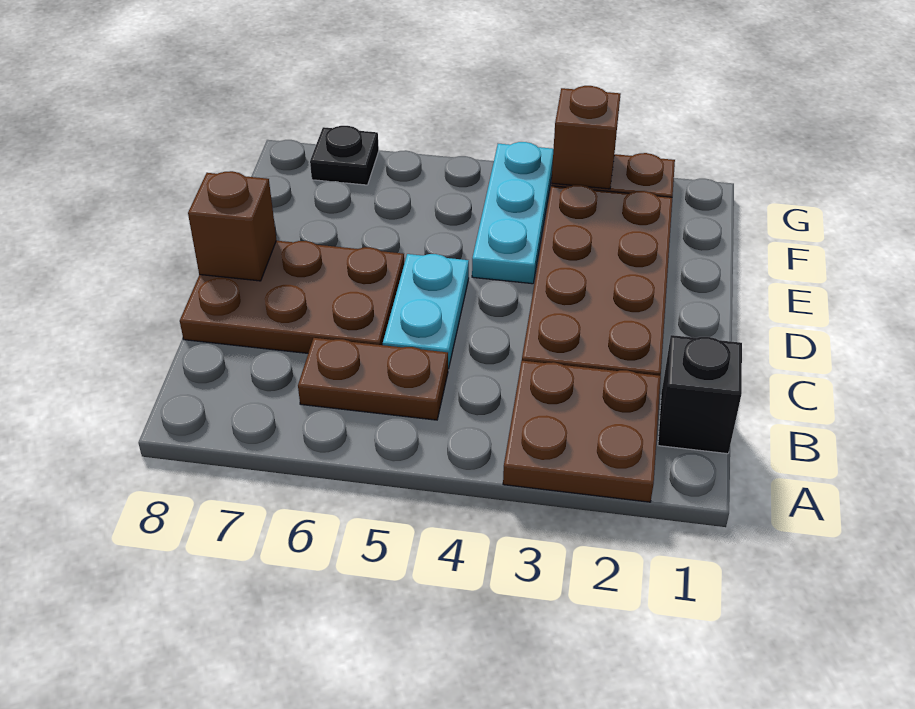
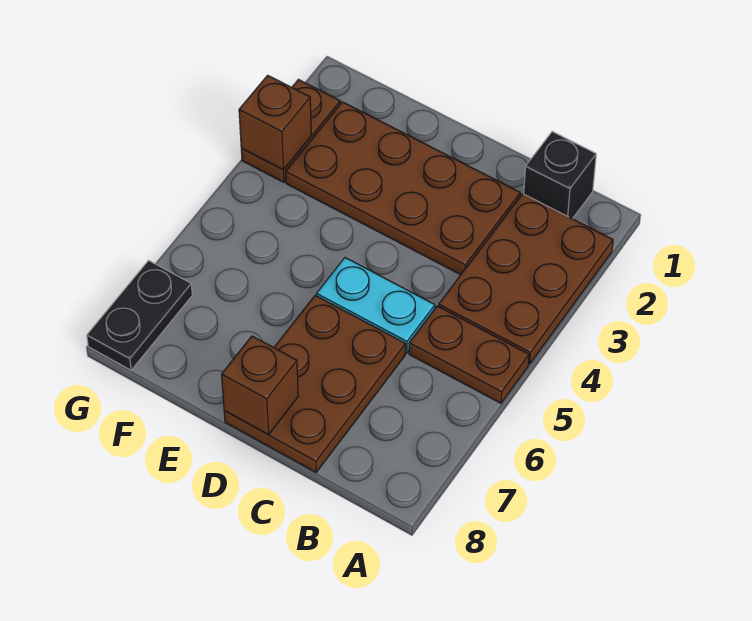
brown 2x2 plate [503,361,661,502] -> brown 2x3 plate [439,194,613,364]
brown 1x2 plate [298,338,448,420] -> brown 1x2 plate turned to [409,306,529,403]
cyan 1x3 plate [472,142,553,284] -> none
black 1x1 plate [310,126,379,185] -> black 1x2 plate [87,261,192,370]

